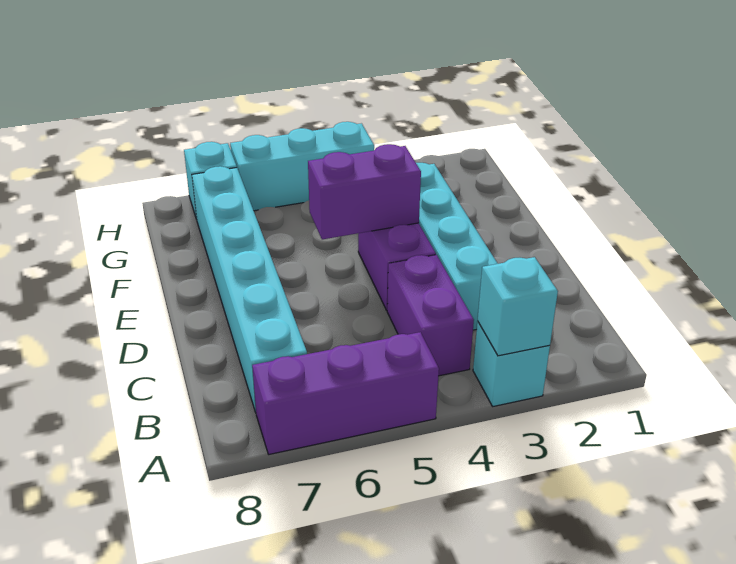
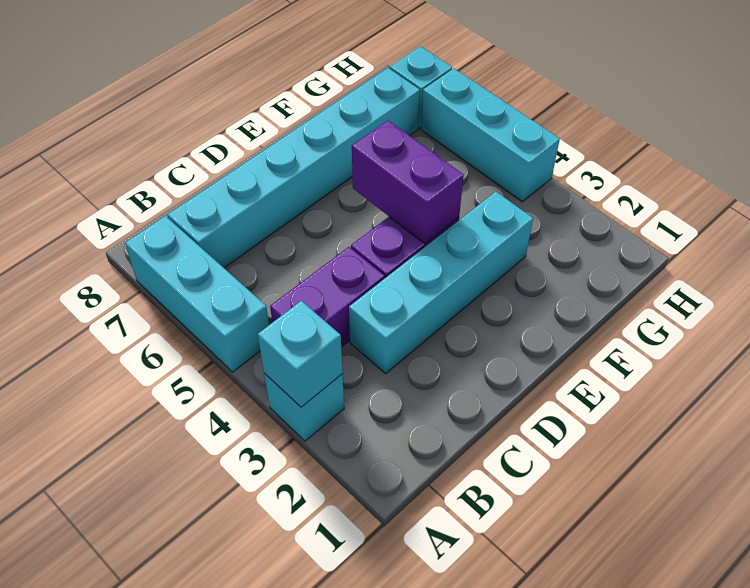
purple 1x3 brick [252,332,439,454] -> cyan 1x3 brick [125,216,269,372]

